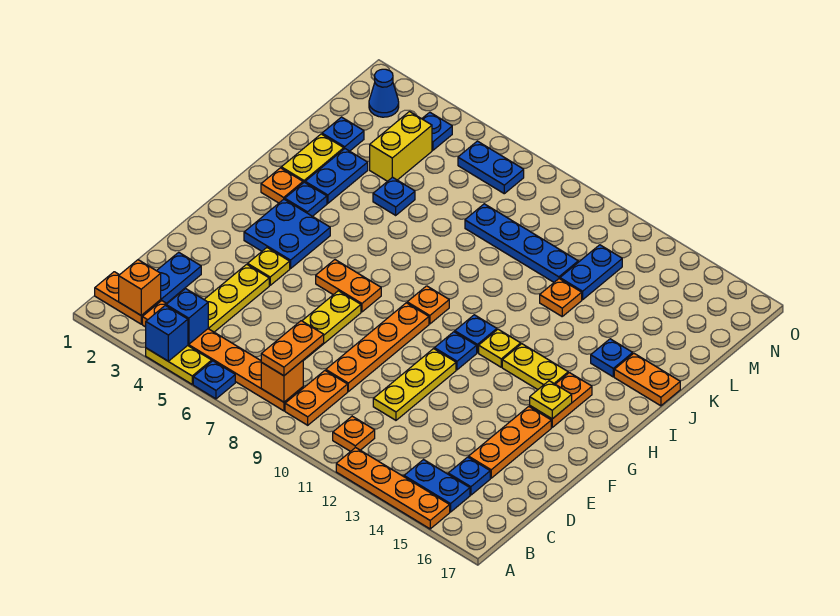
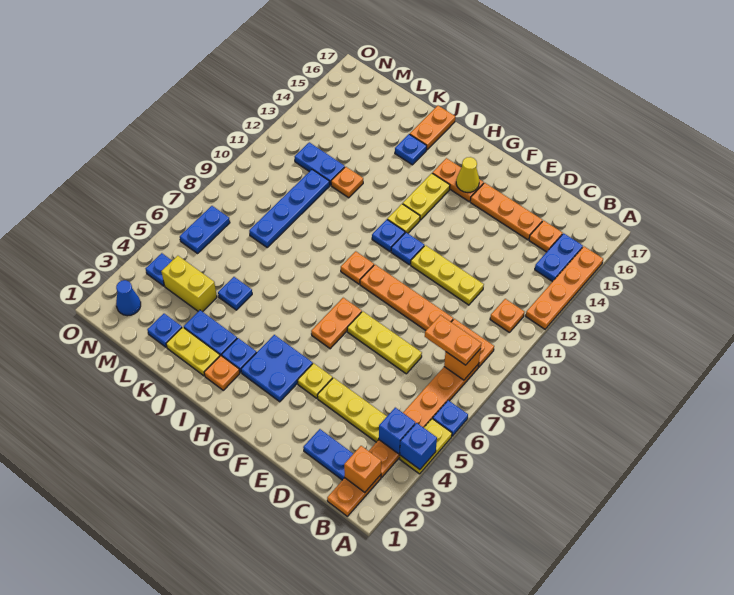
blue 1x1 plate [448,457,490,495] -> orange 1x1 plate [529,221,562,252]
yellow 1x1 plate [530,381,572,419] -> yellow 1x1 cone [456,157,479,192]

